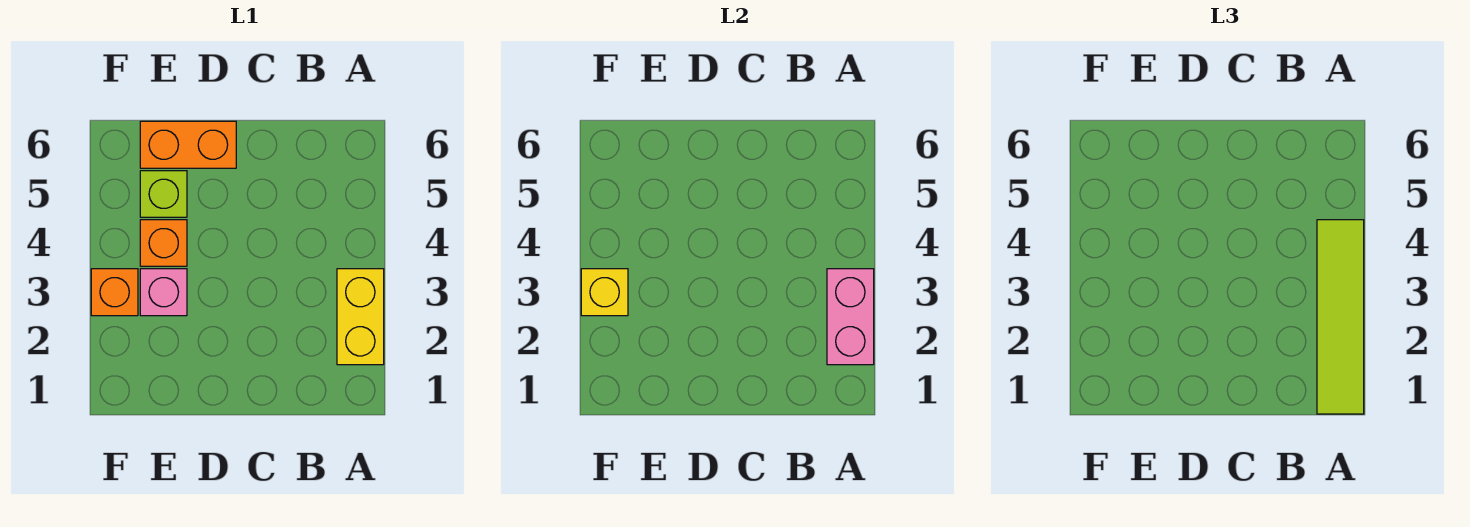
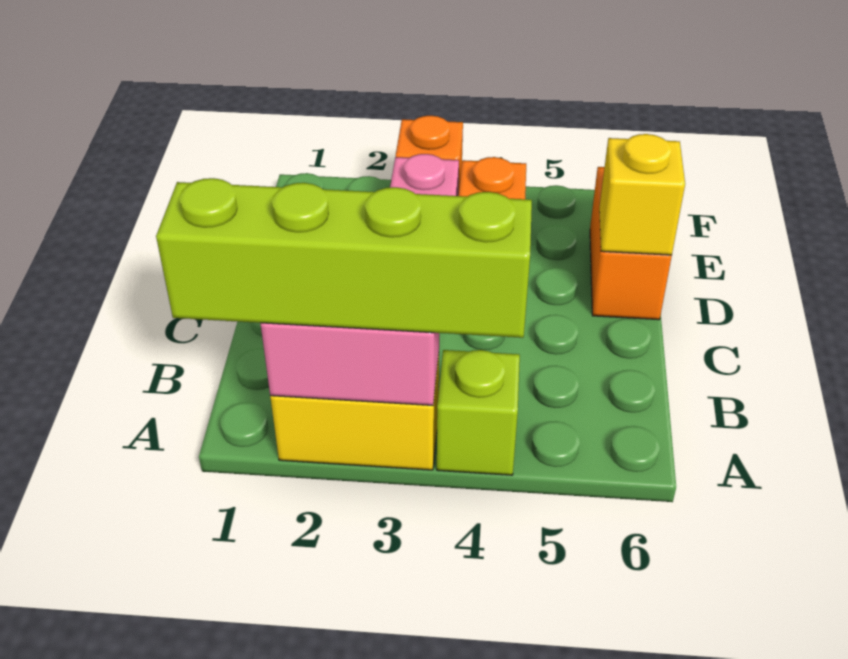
lime 1x4 tile [1317,220,1364,414] -> lime 1x4 brick [156,178,532,338]
lime 1x1 brick [140,171,187,217] -> lime 1x1 brick moved to [437,350,520,475]
yellow 1x1 brick [581,269,628,316] -> yellow 1x1 brick moved to [599,134,685,255]

